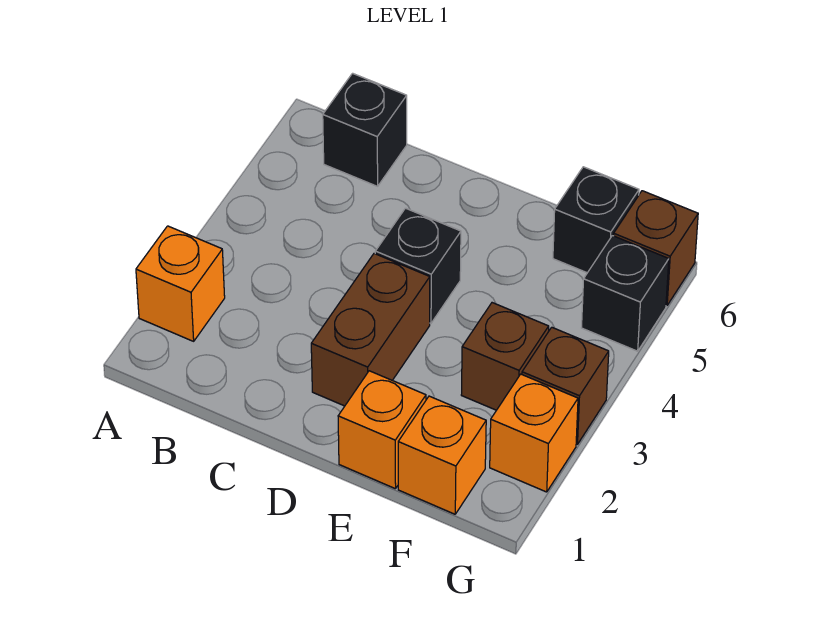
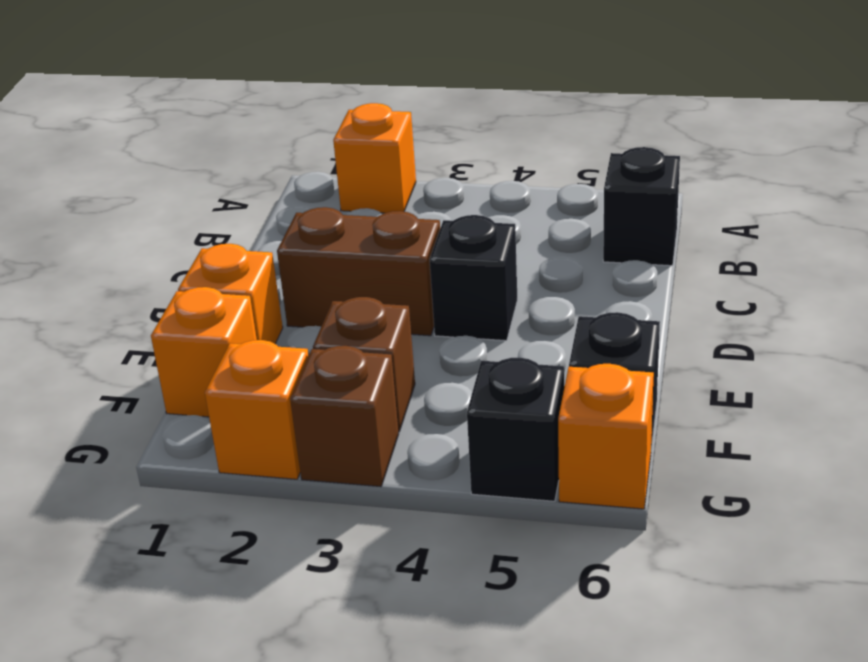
brown 1x1 brick [614,191,698,305] -> orange 1x1 brick [558,364,654,509]

